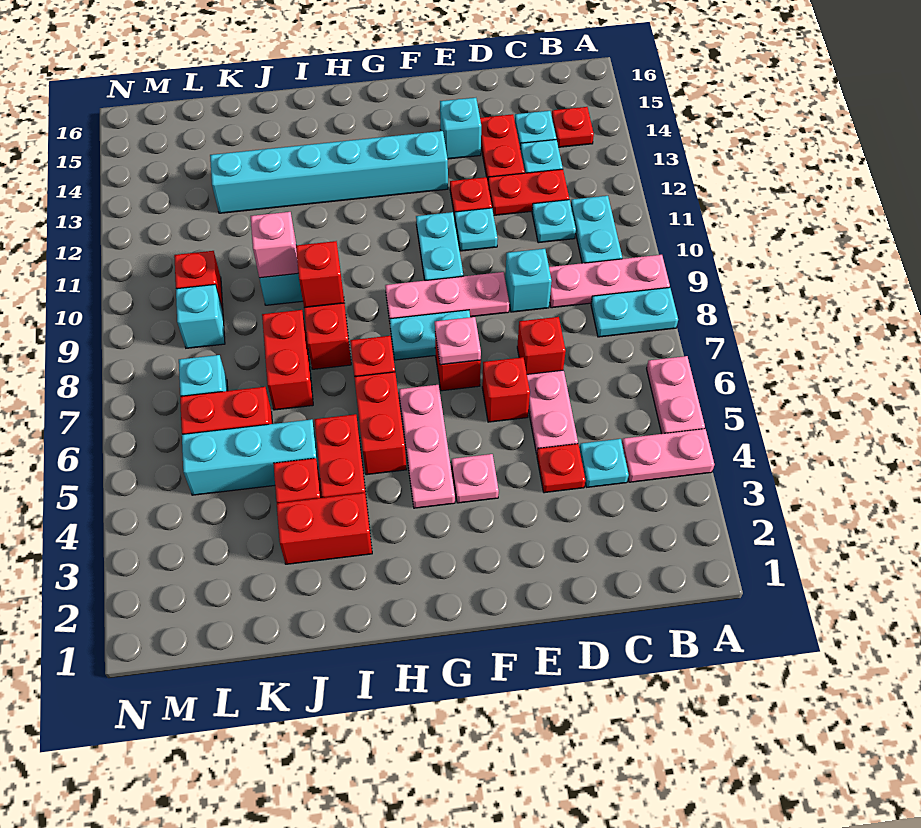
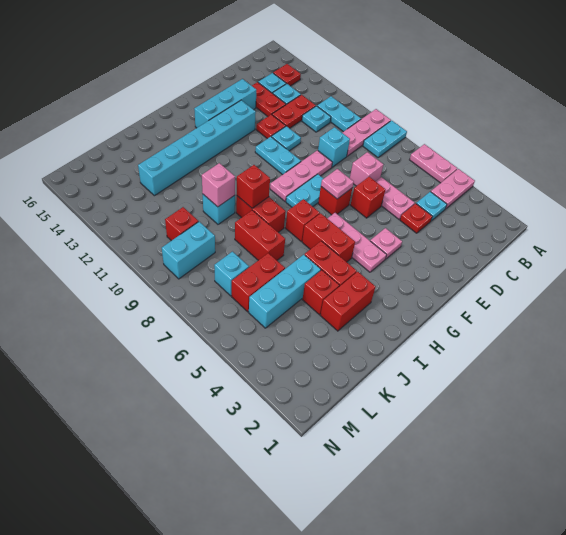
red 1x1 brick [517,317,566,374] -> pink 1x1 brick [350,152,383,186]
cyan 1x1 brick [440,98,481,159] -> cyan 1x3 brick [194,79,256,128]
cyan 1x1 brick [176,285,225,348] -> cyan 1x2 brick [162,222,215,279]

